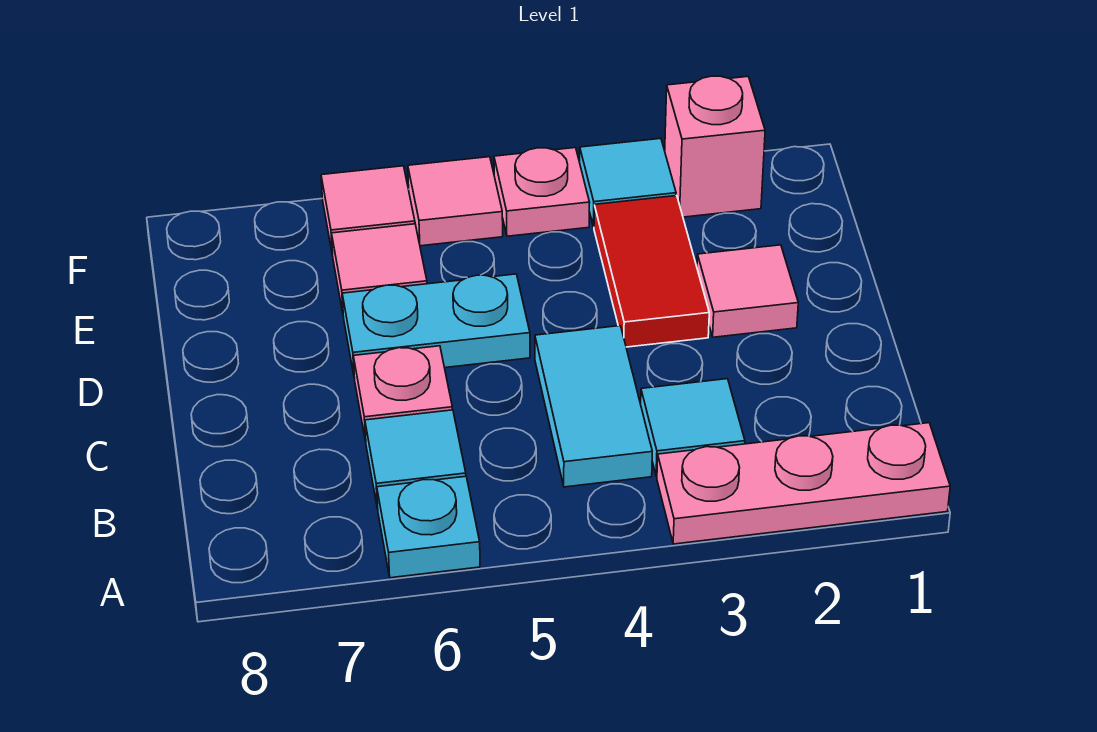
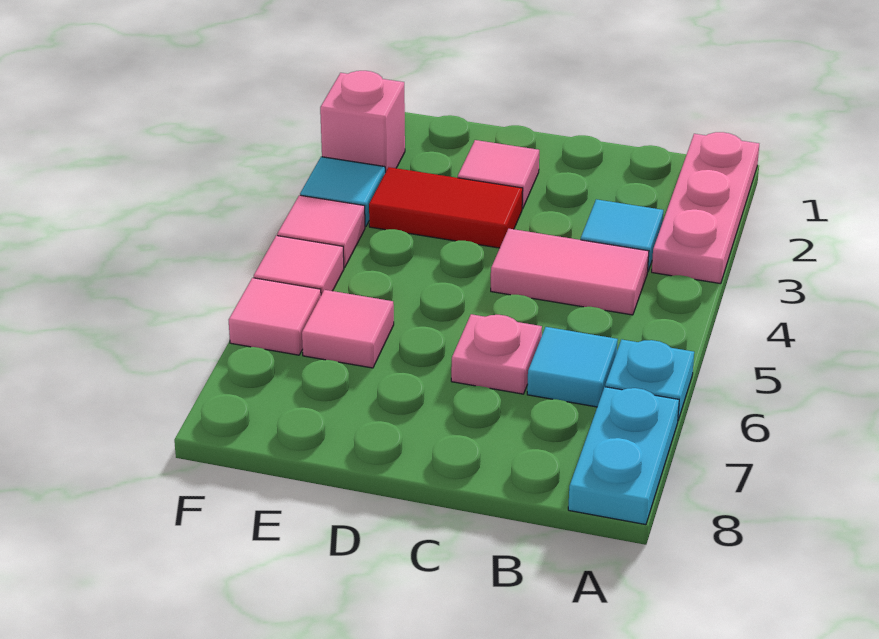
cyan 1x2 tile [535,326,652,487] -> pink 1x2 tile [491,229,649,315]
cyan 1x2 plate [342,274,530,374] -> cyan 1x2 plate moved to [568,387,679,525]
pink 1x1 plate [494,148,590,236] -> pink 1x1 tile [277,195,365,267]

